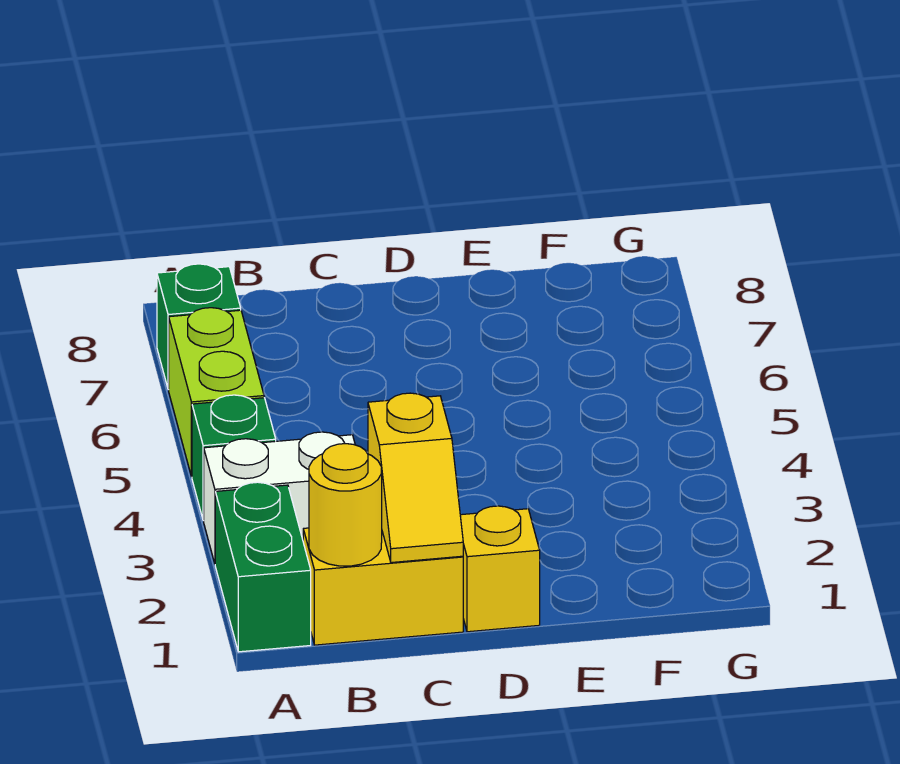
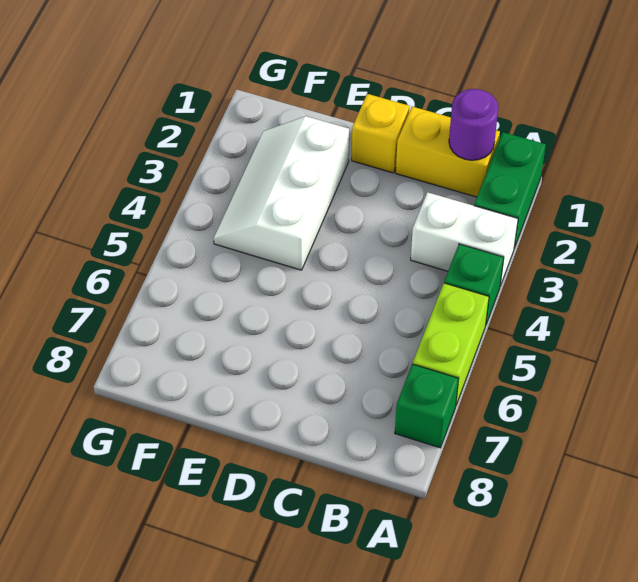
yellow 1x1 round brick [309,444,382,566] -> purple 1x1 round brick [449,89,498,160]
yellow 1x2 slope [368,393,463,563] -> none
none -> white 2x3 slope [214,116,349,270]

